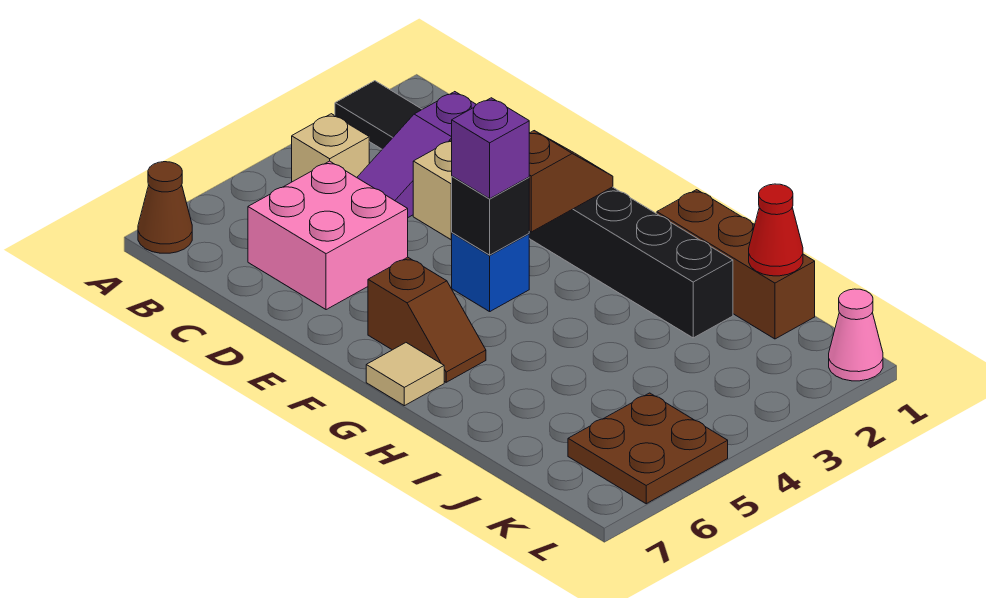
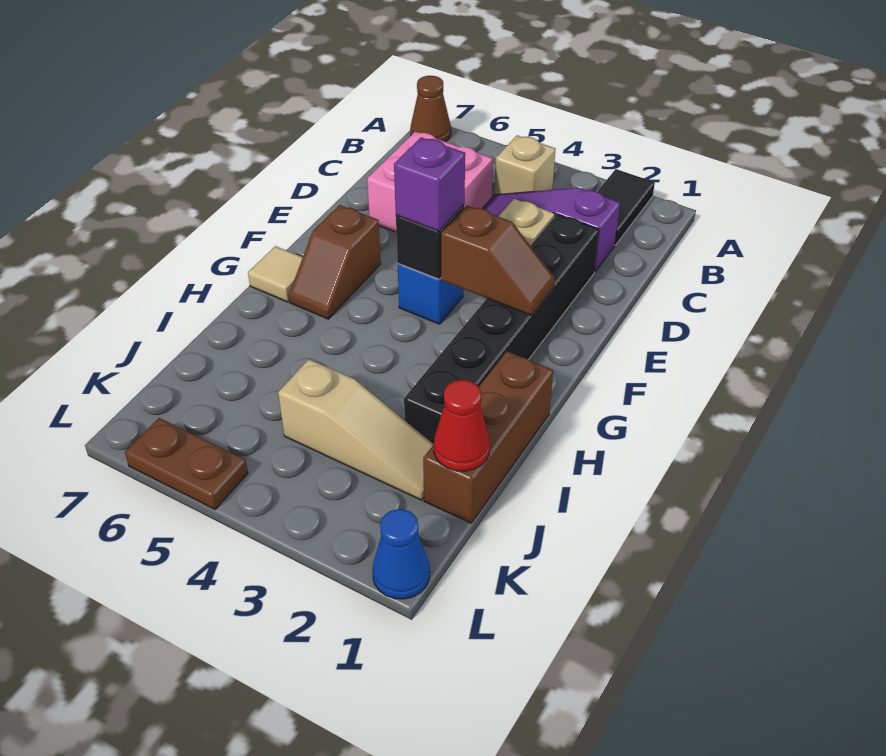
none -> tan 1x3 slope [278,359,434,500]
brown 2x2 plate [568,393,728,504] -> brown 1x2 plate [125,418,248,509]
pink 1x1 cone [829,289,883,381] -> blue 1x1 cone [372,509,430,599]

